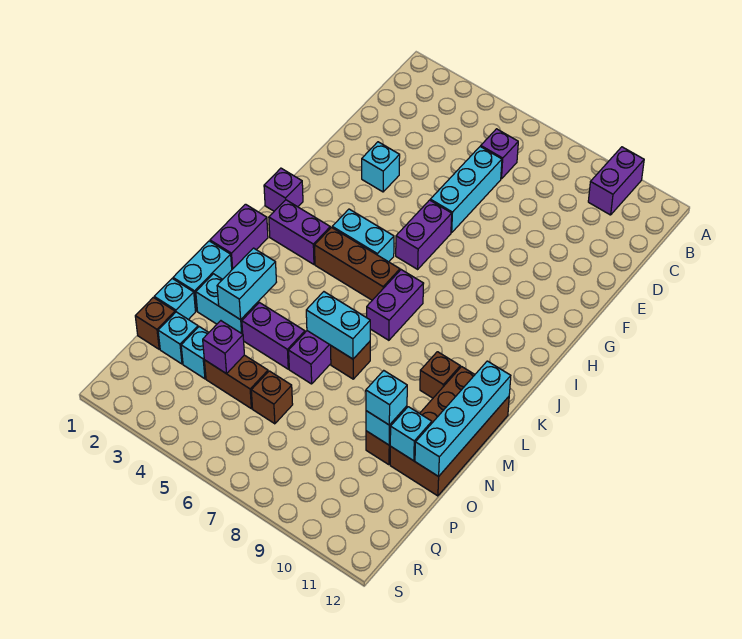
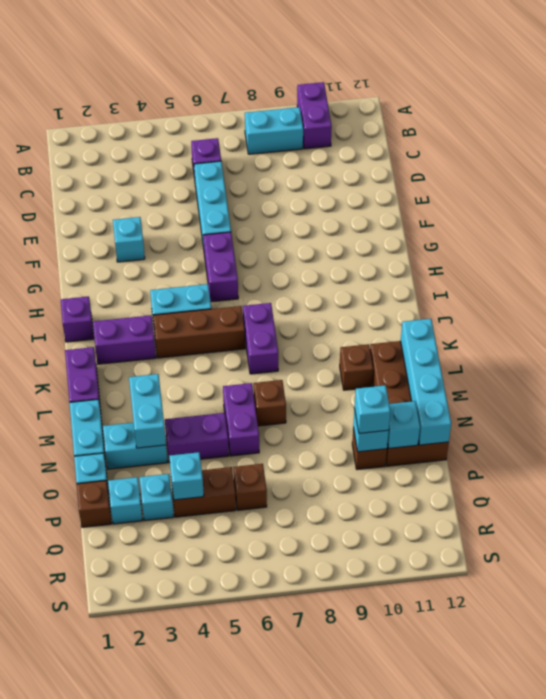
cyan 1x2 brick [306,292,370,359] -> cyan 1x2 brick moved to [245,107,303,154]
purple 1x1 brick [203,321,244,374] -> cyan 1x1 brick [169,452,204,500]

